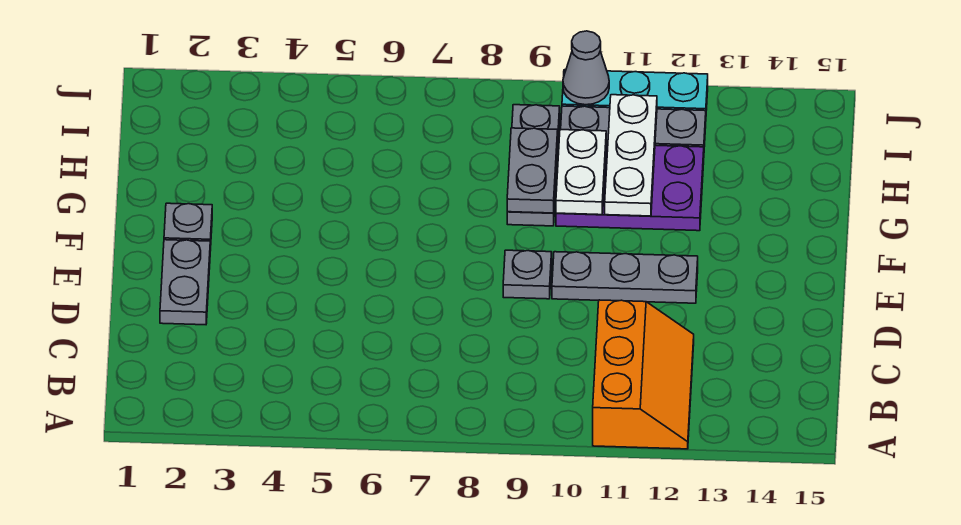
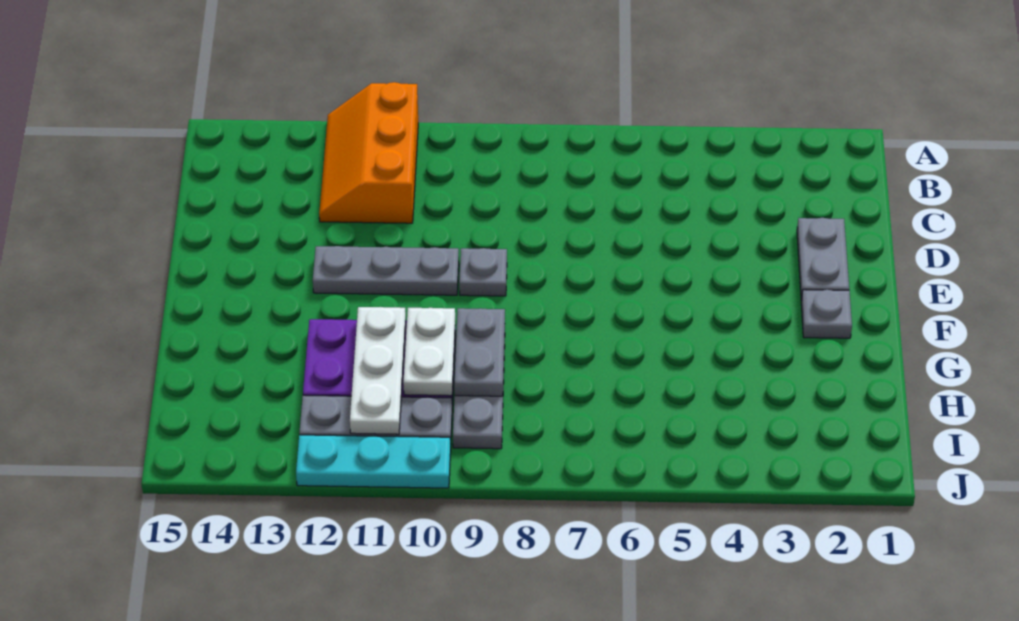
grey 1x1 cone [563,31,609,105] -> none

